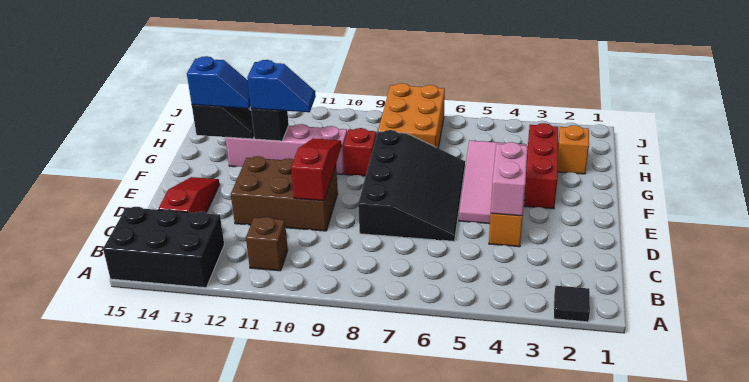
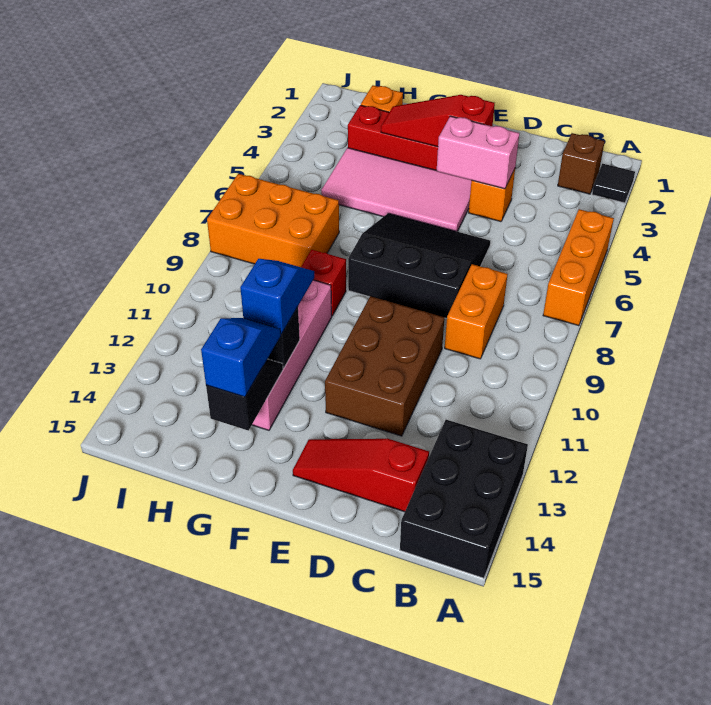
none -> orange 1x3 brick [543,209,614,326]
brown 1x1 brick [246,217,288,271] -> brown 1x1 brick moved to [558,133,605,194]
none -> orange 1x2 brick [445,264,508,359]
black 3x4 slope [358,130,465,241] -> black 3x3 slope [348,213,490,318]
red 1x3 slope [291,138,342,201] -> red 1x3 slope moved to [381,95,495,147]

